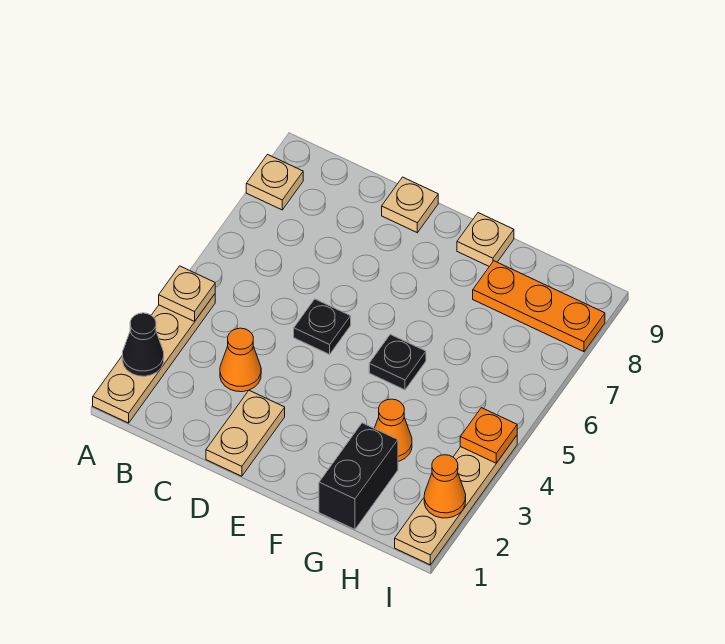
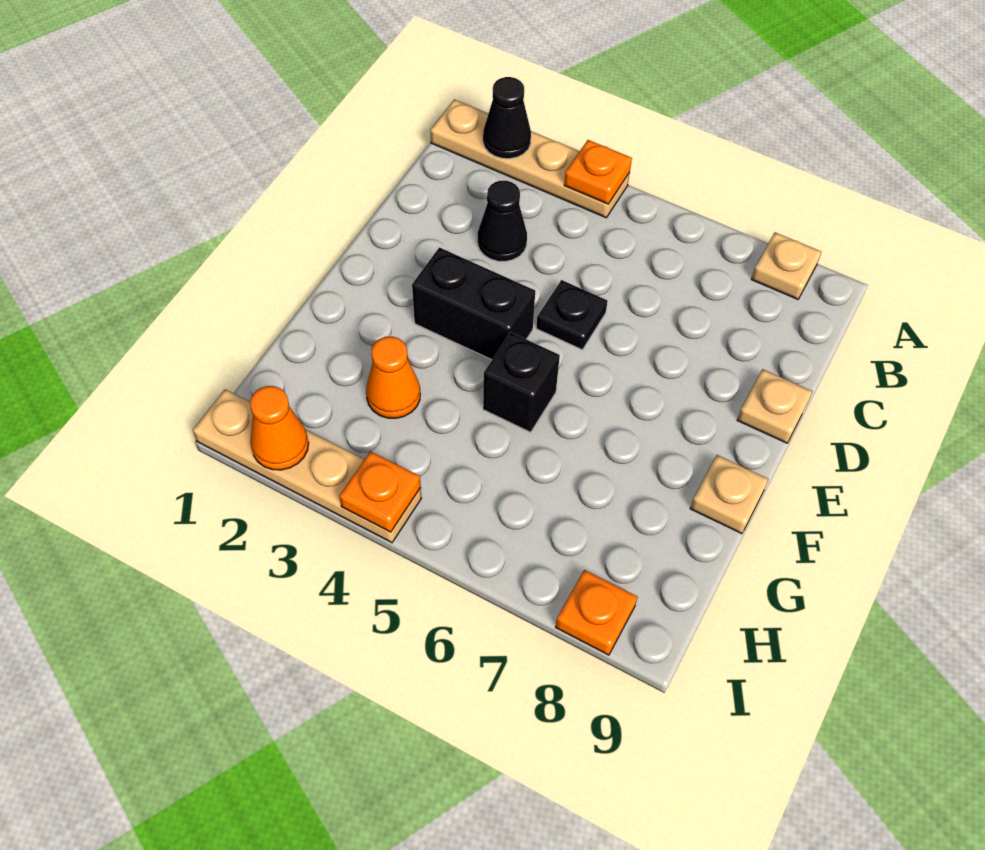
tan 1x1 plate [159,266,215,321] -> orange 1x1 plate [564,140,632,204]
orange 1x1 cone [220,328,261,392] -> black 1x1 cone [478,181,527,261]
tan 1x2 plate [206,391,285,476] -> none
black 1x1 plate [369,334,426,390] -> black 1x1 brick [483,333,560,432]
black 1x2 brick [319,423,398,529] -> black 1x2 brick moved to [412,247,535,360]
orange 1x3 plate [473,261,605,352] -> orange 1x1 plate [556,570,637,655]

